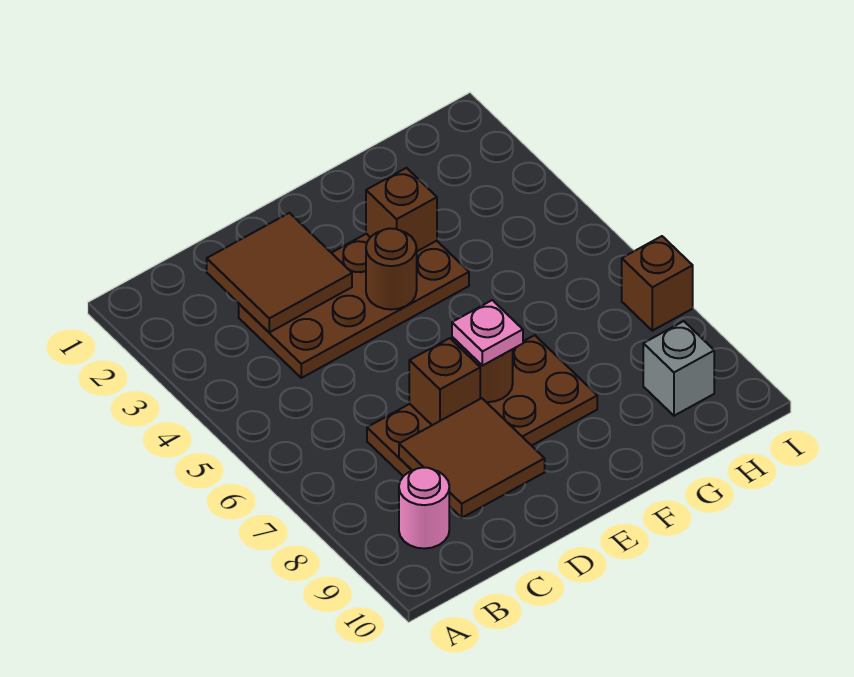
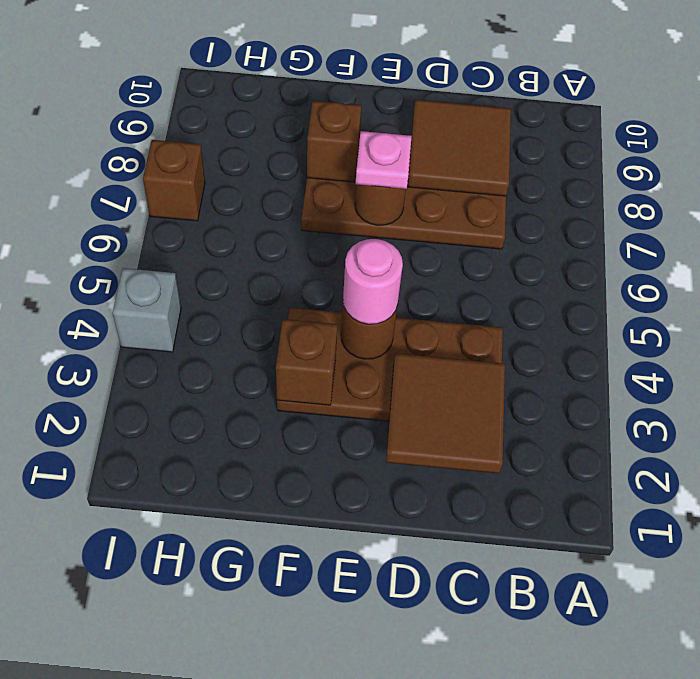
pink 1x1 round brick [399,468,449,549] -> pink 1x1 round brick moved to [343,239,403,324]
brown 1x1 brick [409,338,480,425] -> brown 1x1 brick moved to [307,101,361,182]
grey 1x1 brick [643,321,714,416] -> grey 1x1 brick moved to [113,268,181,352]

